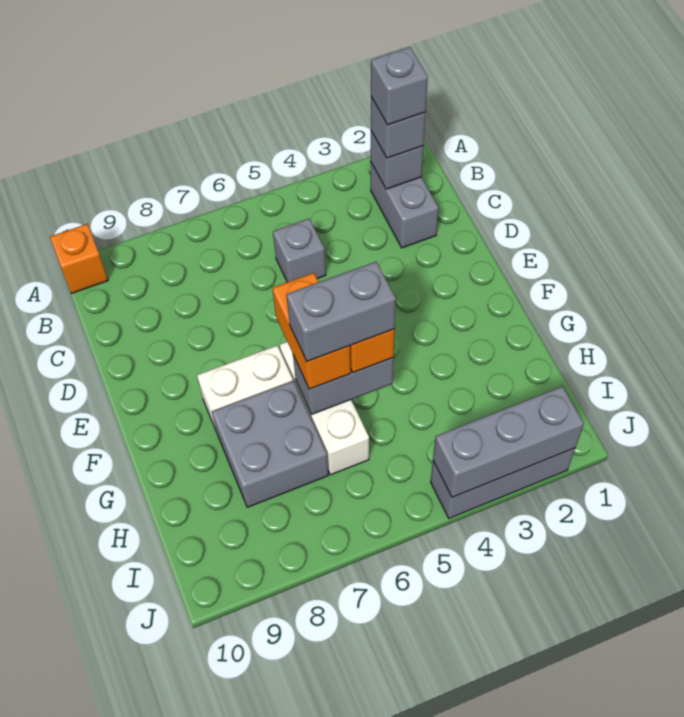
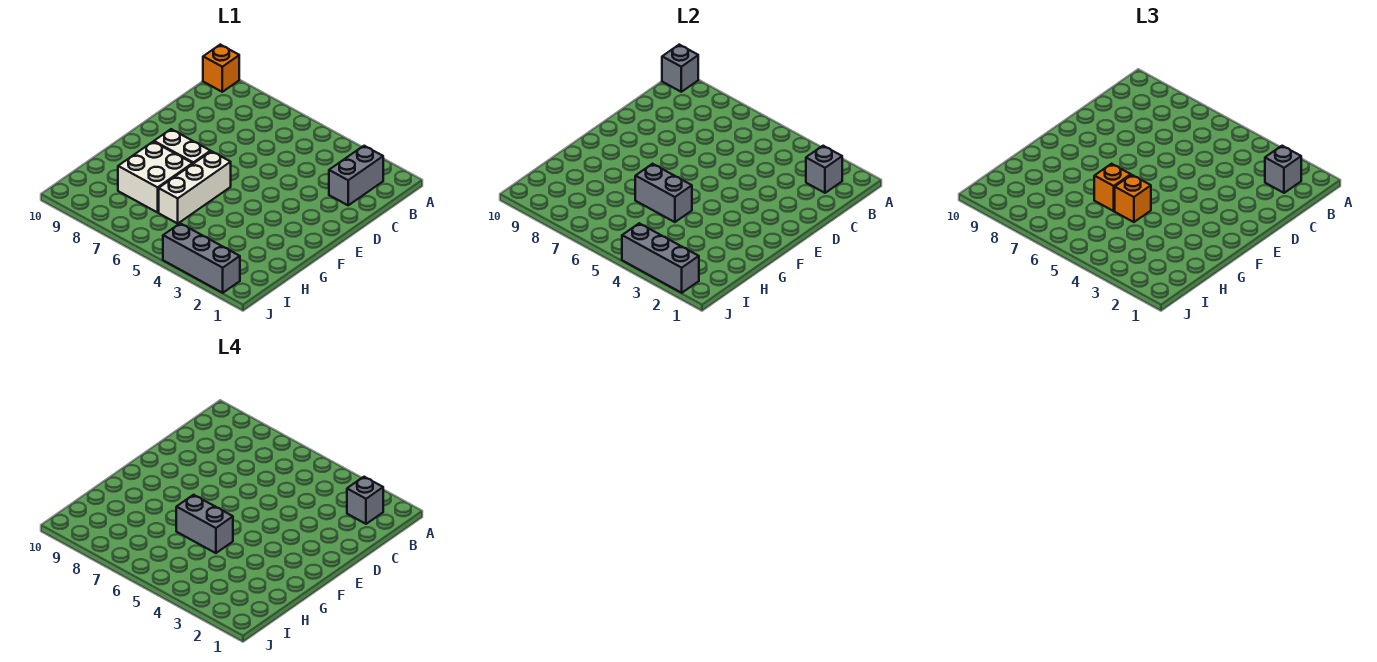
grey 1x1 brick [273,219,326,282] -> grey 1x1 brick moved to [662,45,698,92]
orange 1x2 brick [272,273,351,389] -> orange 1x1 brick [1094,164,1131,211]
grey 2x2 brick [212,381,328,507] -> white 2x2 brick [118,142,193,212]

